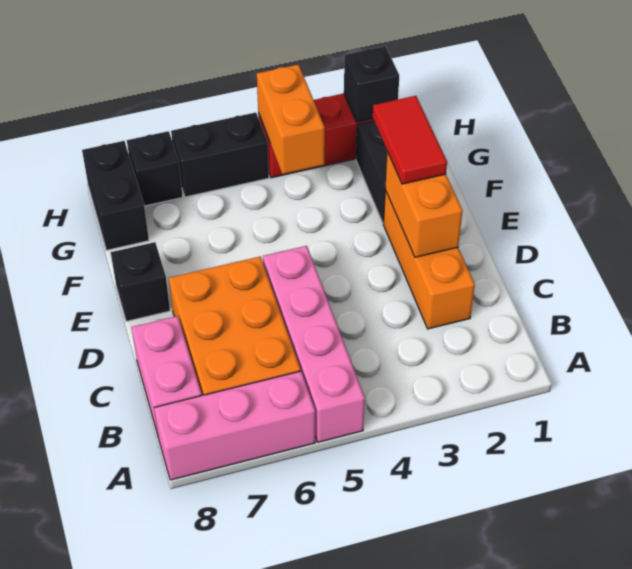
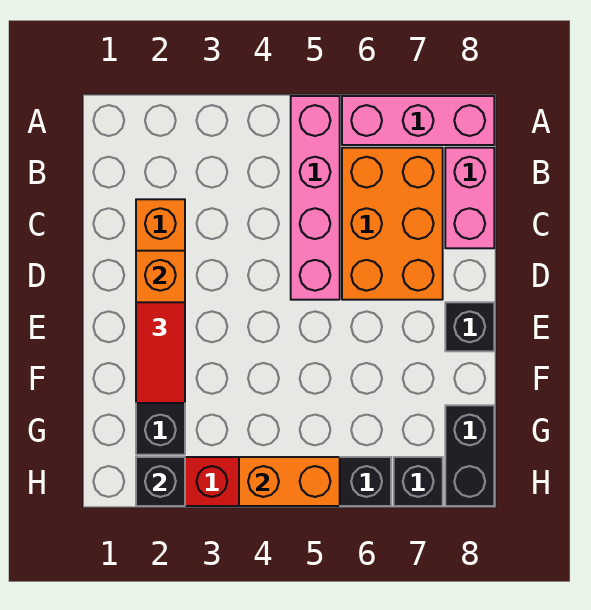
orange 1x2 brick [257,65,325,174] -> orange 1x2 brick turned to [239,457,340,506]

